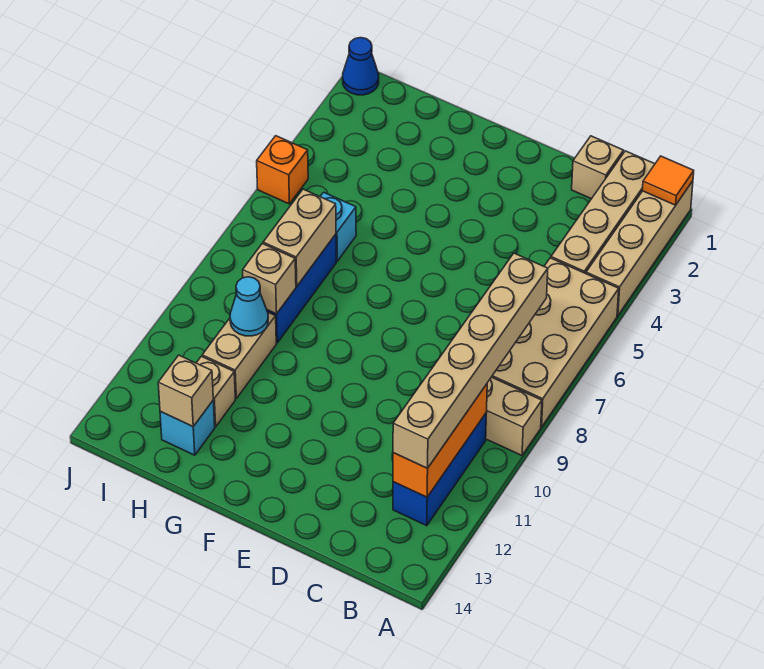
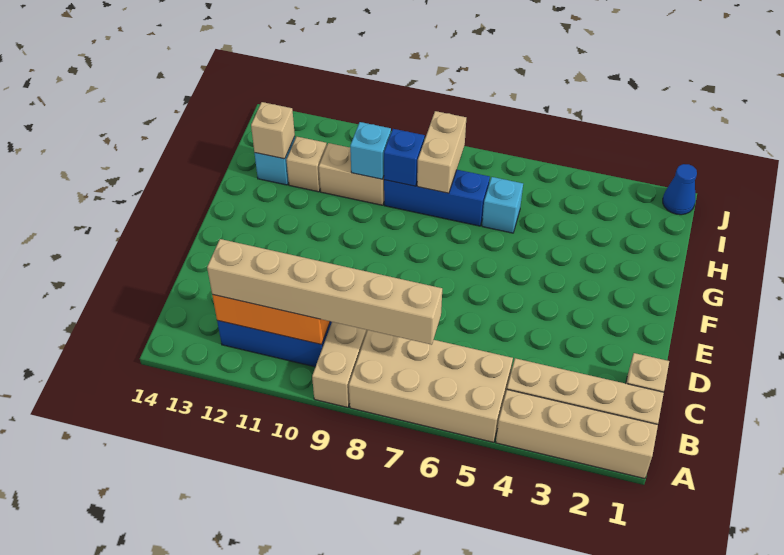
orange 1x1 tile [642,156,694,205] -> none
tan 1x2 brick [263,189,336,286] -> tan 1x2 brick turned to [417,111,466,193]
tan 1x1 brick [243,244,296,314] -> blue 1x1 brick [384,129,425,186]
cyan 1x1 cone [230,277,268,336] -> cyan 1x1 brick [350,122,391,179]
orange 1x1 brick [257,136,308,204] -> none

